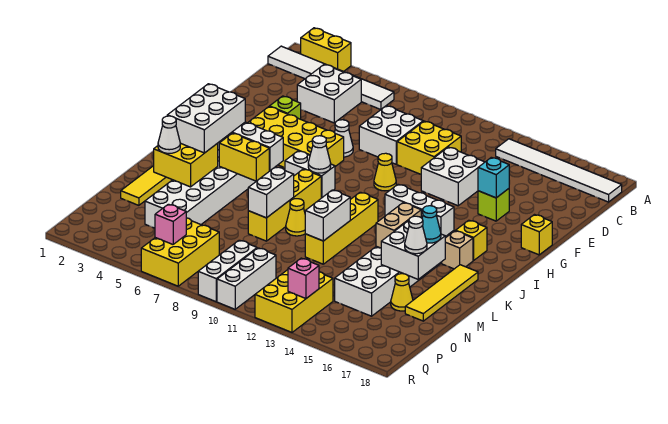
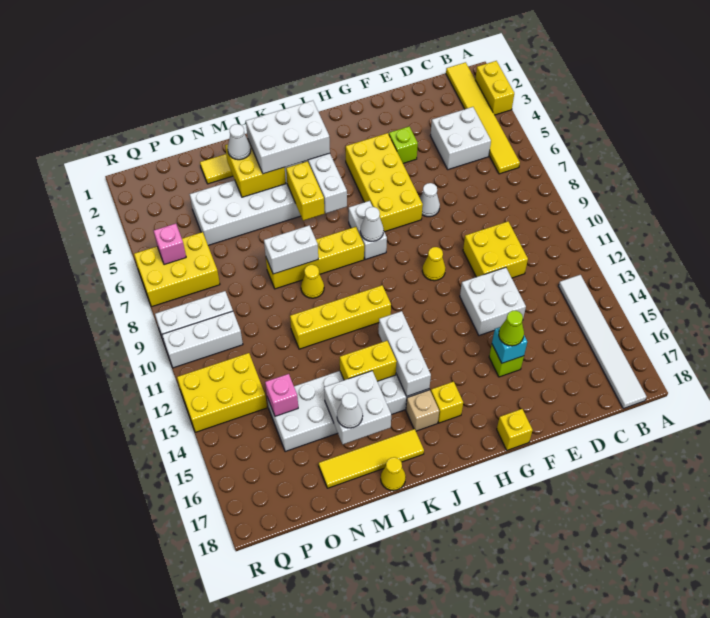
white 1x6 tile [268,46,394,110] -> yellow 1x6 tile [446,62,520,174]
white 2x2 brick [359,106,423,164] -> none
none -> lime 1x1 cone [499,311,524,346]
tan 1x2 brick [376,203,421,248] -> yellow 1x2 brick [340,341,397,381]
white 1x2 brick [305,190,350,241] -> none
cyan 1x1 cone [422,206,441,243] -> none
yellow 1x1 cone [391,274,413,311] -> yellow 1x1 cone moved to [381,457,406,491]
pink 1x1 brick [288,258,319,299] -> pink 1x1 brick moved to [265,374,298,416]

